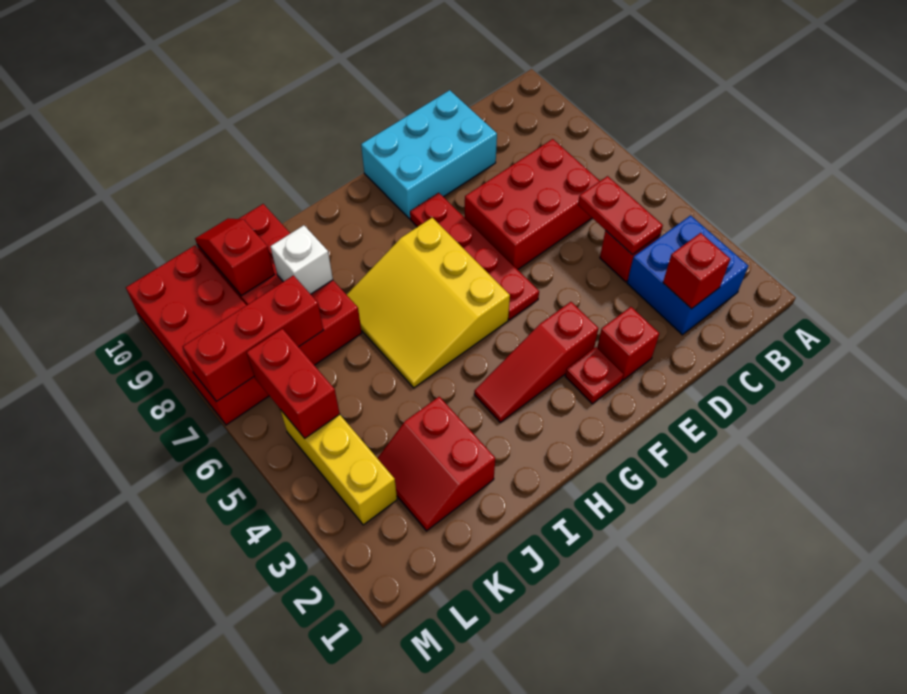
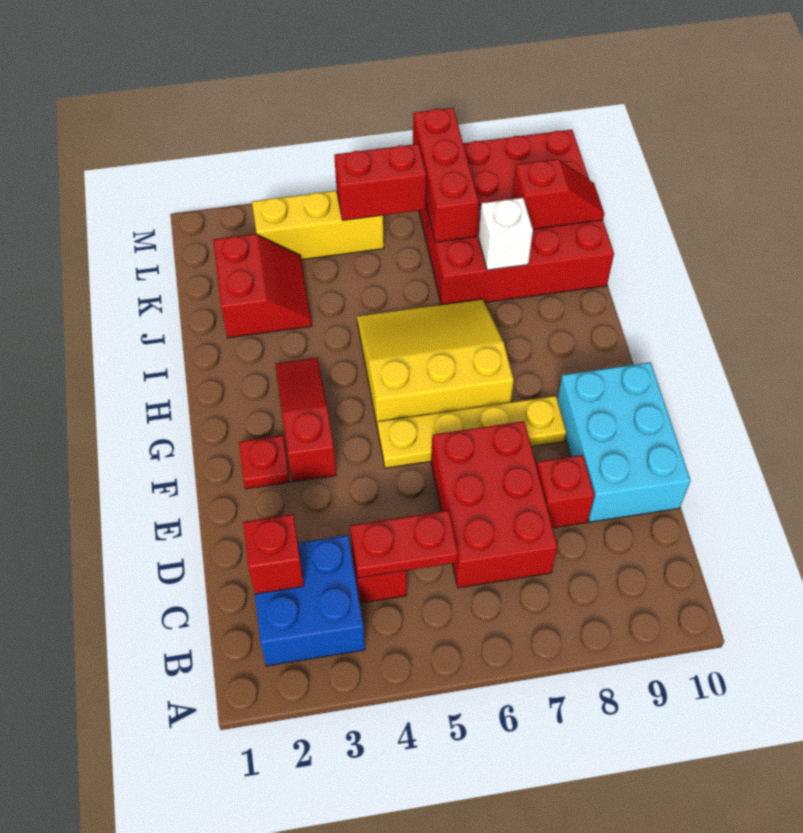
red 1x1 brick [597,307,659,380] -> red 1x1 brick moved to [537,455,594,528]
red 1x4 plate [410,193,539,320] -> yellow 1x4 plate [378,396,566,468]
red 2x2 slope [377,397,495,531] -> red 2x2 slope turned to [213,234,312,338]

